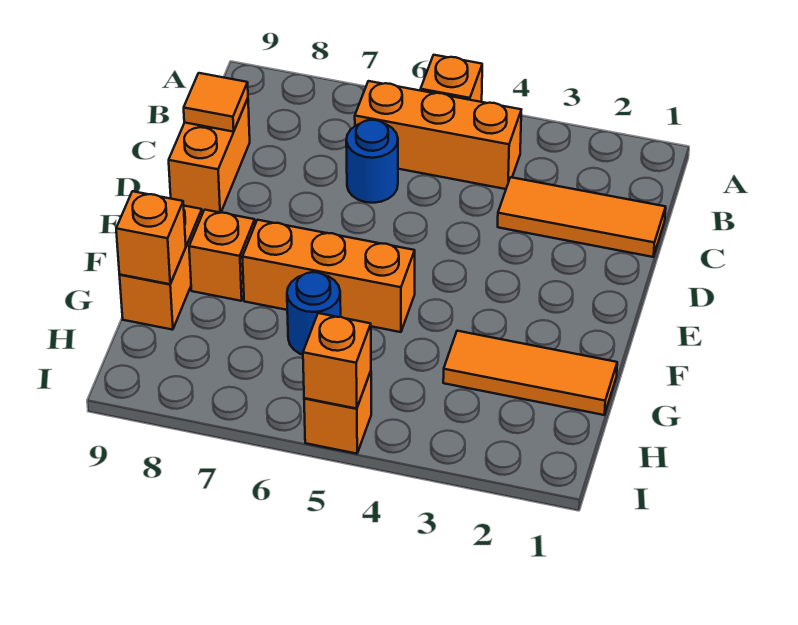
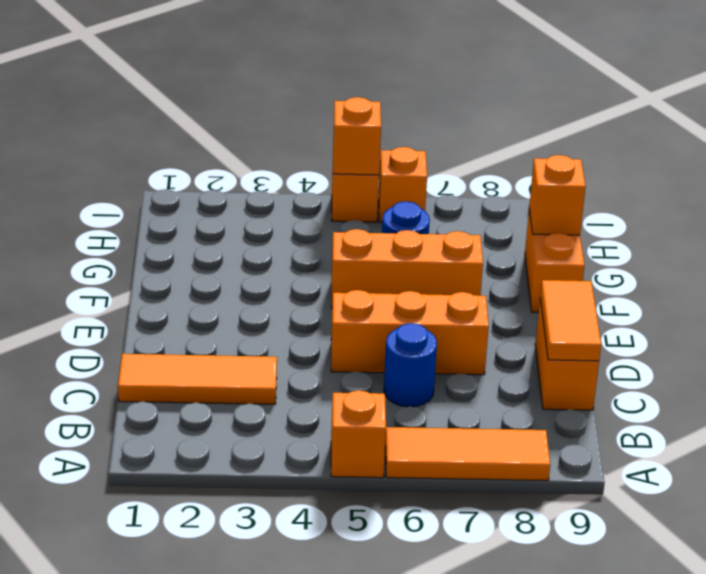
orange 1x3 brick [355,81,521,189] -> orange 1x3 brick moved to [331,290,489,375]
orange 1x1 tile [184,73,248,132] -> orange 1x2 tile [540,280,601,361]
orange 1x1 brick [189,210,255,301] -> orange 1x1 brick moved to [379,147,427,222]
orange 1x3 tile [443,331,617,415] -> orange 1x3 tile moved to [385,427,550,481]

